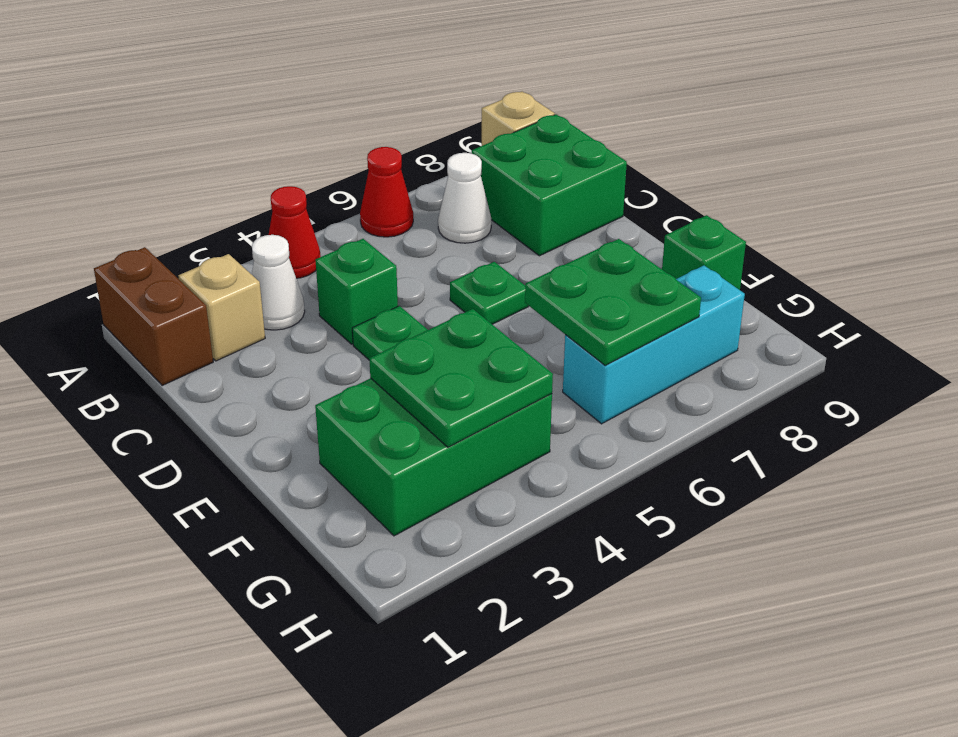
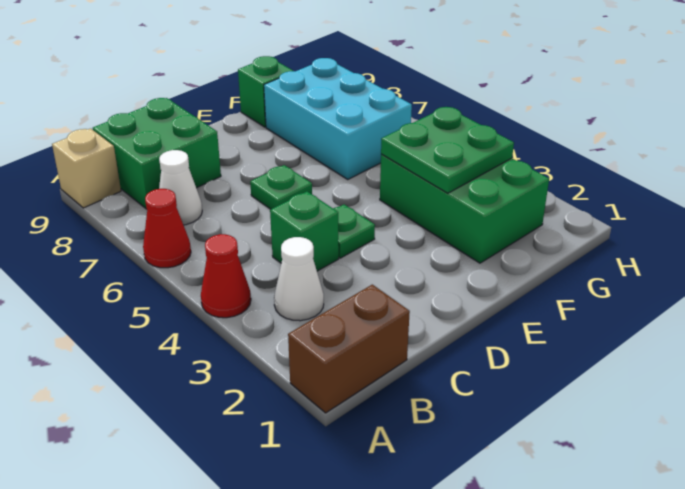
tan 1x1 brick [178,254,265,361] -> none
green 2x2 plate [525,239,701,365] -> none
cyan 1x3 brick [563,265,745,424] -> cyan 2x3 brick [264,58,412,179]

